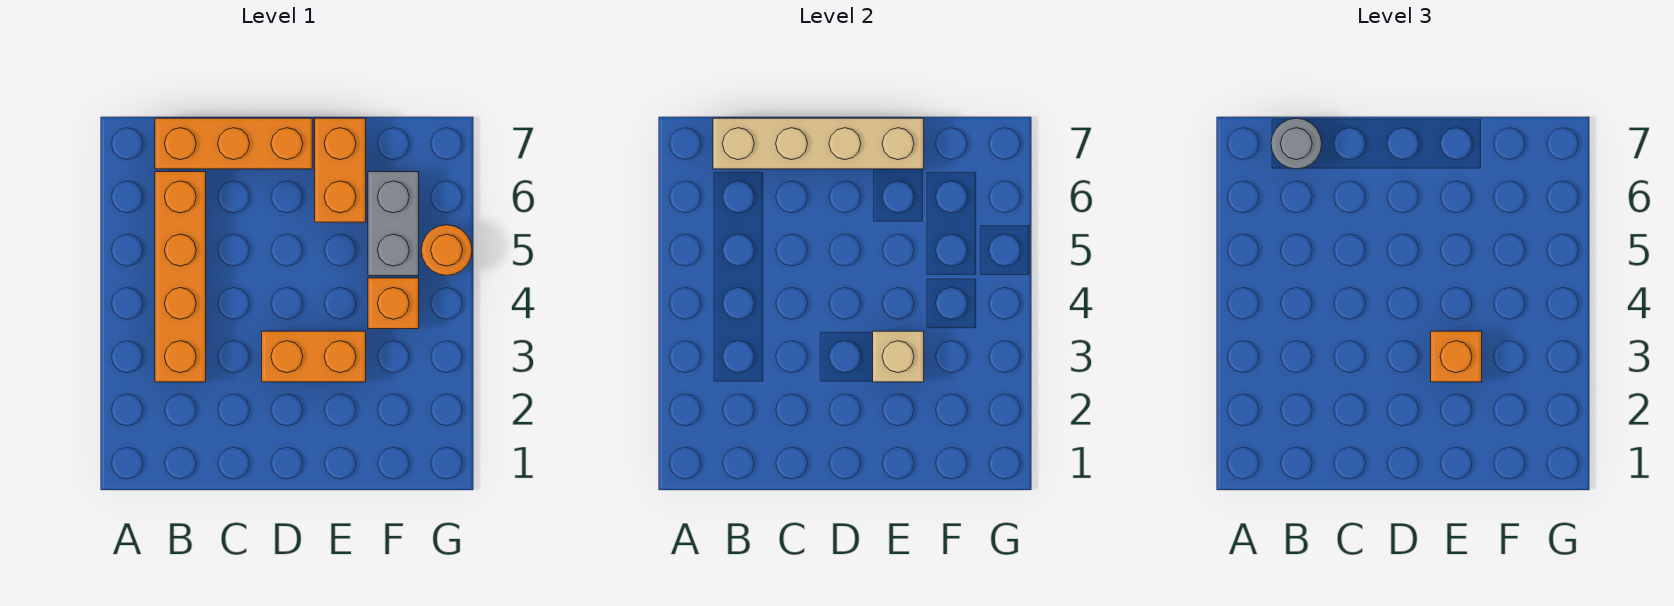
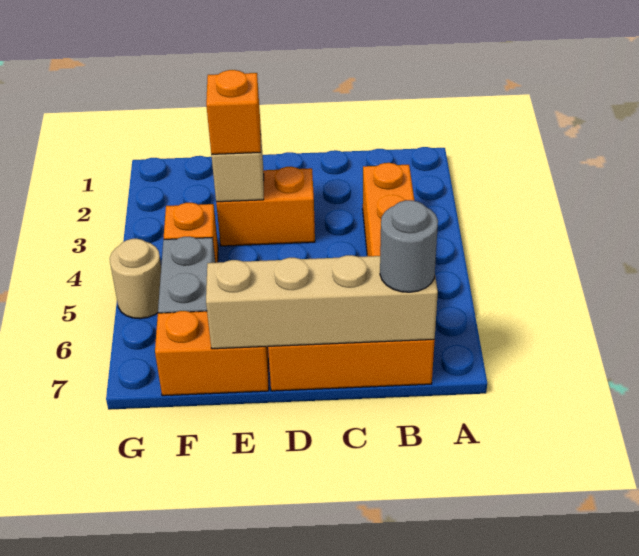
orange 1x2 brick [315,118,366,222] -> orange 1x2 brick turned to [155,311,269,396]
orange 1x1 round brick [421,225,472,276] -> tan 1x1 round brick [110,239,161,319]

